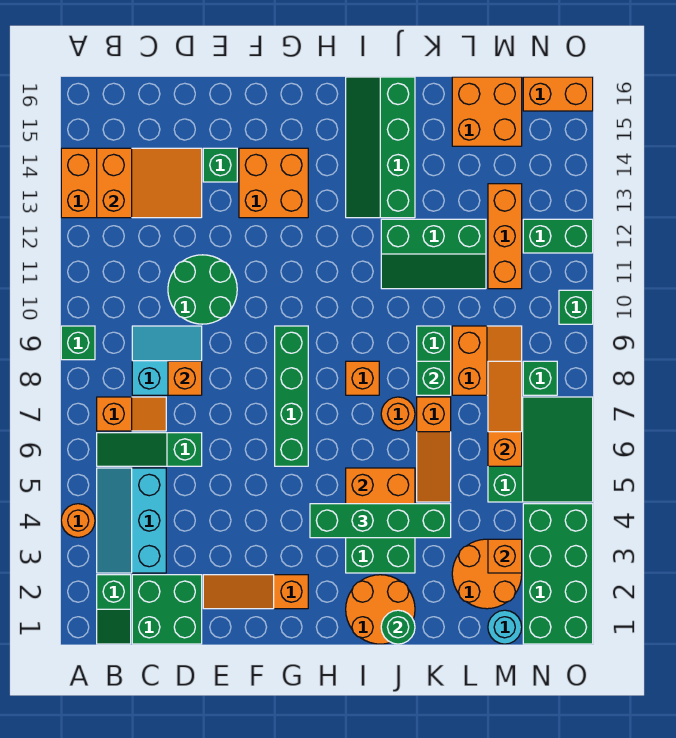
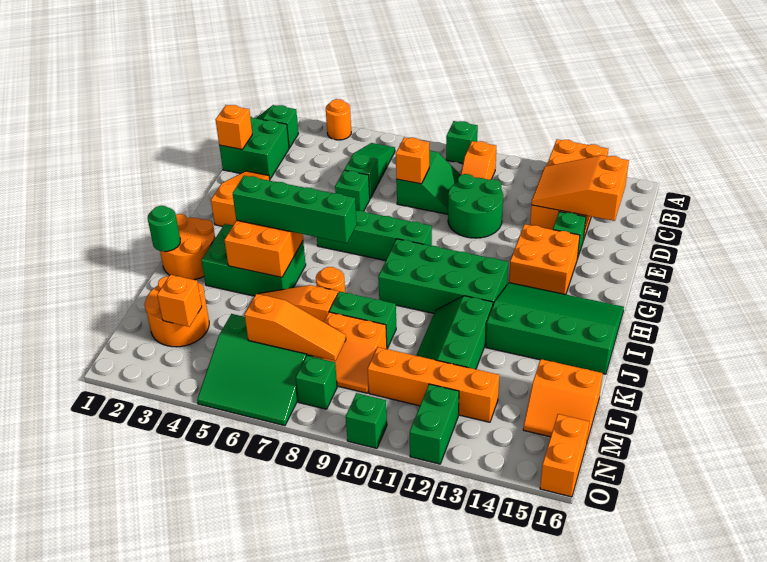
cyan 2x3 slope [97,468,166,573] -> none
orange 1x2 slope [97,397,166,431] -> orange 1x2 slope moved to [461,141,496,180]
orange 2x3 slope [97,148,202,218] -> orange 2x3 slope turned to [532,155,629,221]
cyan 2x2 slope [132,326,202,395] -> green 2x2 slope [396,150,460,214]
green 1x4 brick [310,504,451,538] -> green 1x4 brick turned to [232,176,357,243]
orange 1x1 brick [346,361,379,395] -> orange 1x1 brick moved to [216,105,252,149]
green 2x4 slope [346,77,415,218] -> green 3x4 slope [486,283,624,374]
green 1x1 brick [417,361,451,395] -> green 1x1 brick moved to [335,170,370,211]
orange 2x2 brick [452,77,522,146] -> orange 2x2 slope [523,359,603,444]
cyan 1x1 round brick [488,610,522,644] -> none
orange 1x3 brick [488,184,522,289] -> orange 1x4 brick [368,347,499,422]
green 2x4 brick [523,504,593,644] -> green 2x4 brick moved to [378,239,508,313]

